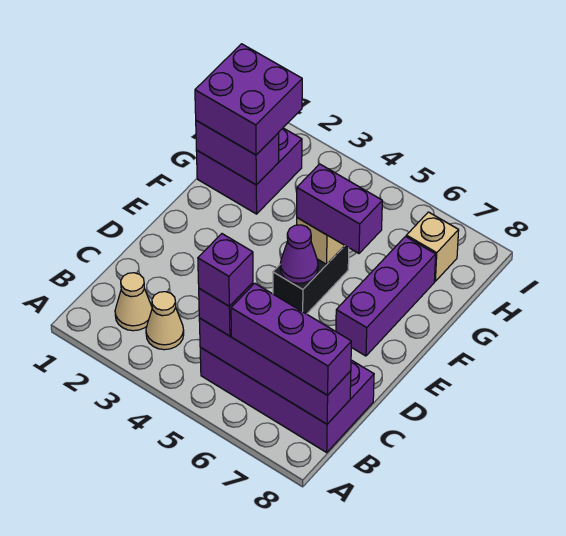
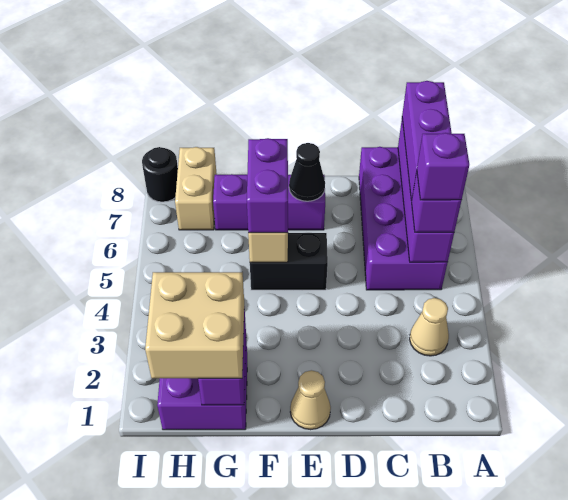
tan 1x1 cone [115,273,152,331] -> tan 1x1 cone moved to [290,370,331,430]
purple 1x1 cone [280,225,318,283] -> none
none -> black 1x1 cone [289,143,325,201]
purple 2x2 brick [195,44,302,155] -> tan 2x2 brick [145,272,244,378]
tan 1x1 brick [406,212,459,281] -> tan 1x2 brick [175,147,217,230]
none -> black 1x1 round brick [142,147,178,202]

